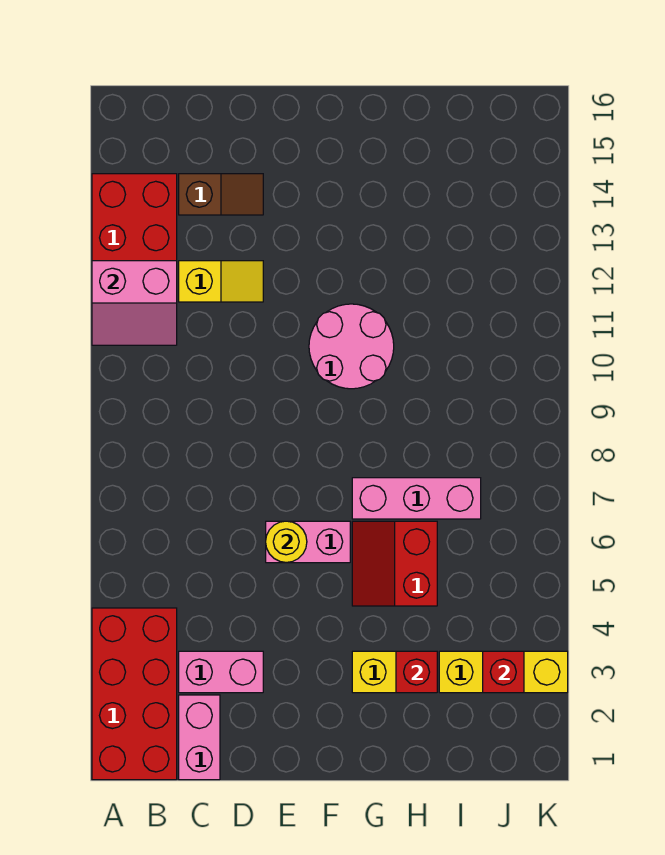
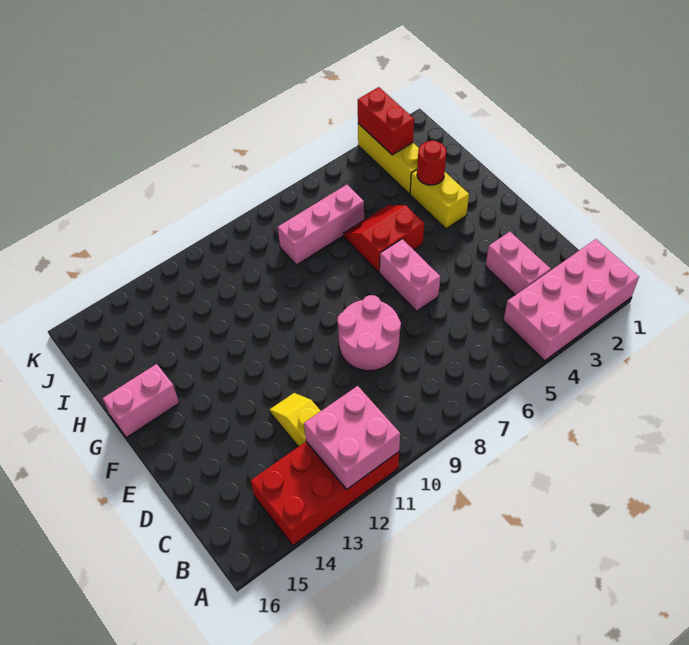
red 2x4 brick [92,608,177,780] -> pink 2x4 brick [503,239,639,361]
pink 2x2 slope [92,261,177,345] -> pink 2x2 brick [304,386,400,490]
pink 1x2 brick [179,695,220,780] -> pink 1x2 brick moved to [102,364,179,438]
brown 1x2 slope [179,174,263,215] -> none
yellow 1x1 round brick [266,521,307,563] -> none
pink 2x2 round brick [309,304,394,389] -> pink 2x2 round brick moved to [337,295,401,371]
red 2x2 slope [352,521,437,606] -> red 2x2 slope turned to [343,205,424,273]
pink 1x3 brick [352,478,481,519] -> pink 1x3 brick turned to [278,185,364,265]
red 1x1 brick [396,651,437,693] -> red 1x1 round brick [417,141,446,185]
red 1x1 brick [483,651,524,693] -> red 1x2 brick [358,87,414,155]

